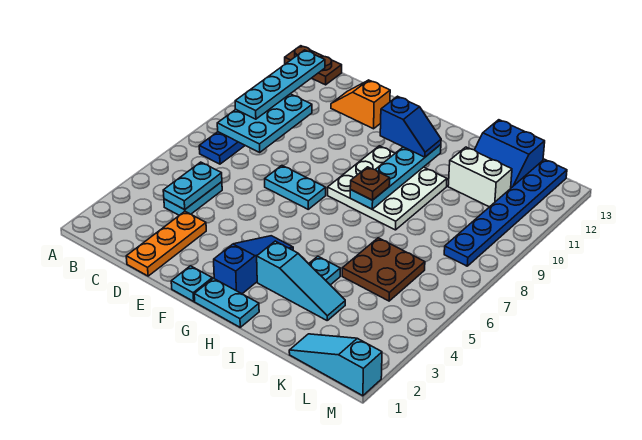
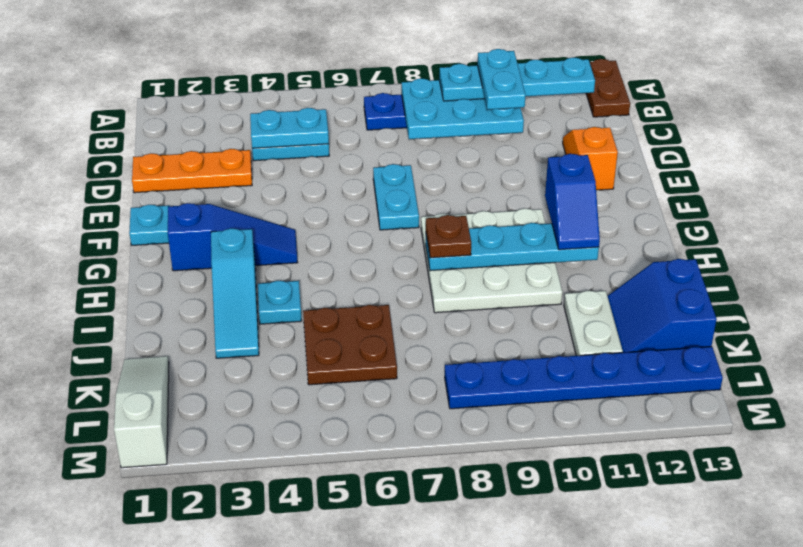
cyan 1x2 plate [194,278,259,327] -> cyan 1x2 plate moved to [478,49,526,109]
white 1x2 brick [448,147,512,207] -> white 1x2 plate [564,291,623,356]
cyan 1x3 slope [289,334,382,396] -> white 1x3 slope [114,356,169,468]

